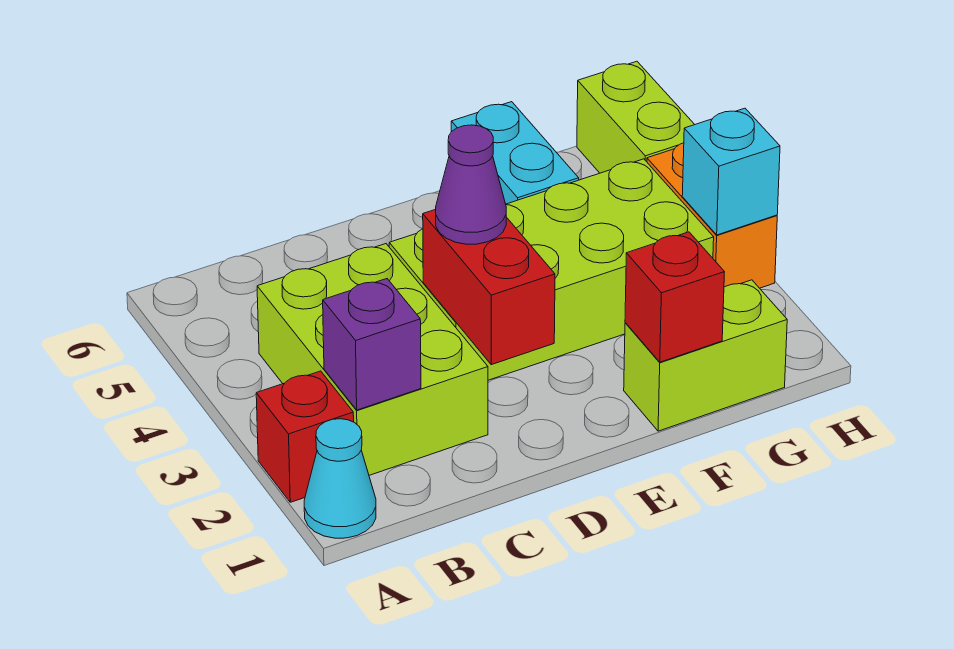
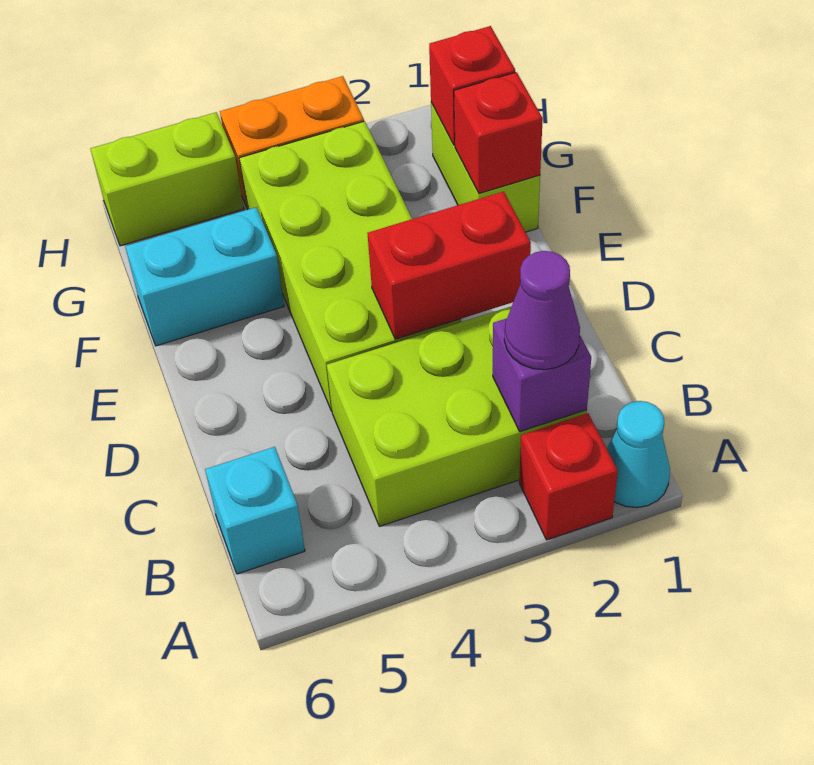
purple 1x1 cone [436,125,506,244] -> purple 1x1 cone moved to [504,251,580,370]
none -> red 1x1 brick [429,26,515,145]
cyan 1x1 brick [682,108,780,235] -> cyan 1x1 brick moved to [205,447,305,574]

